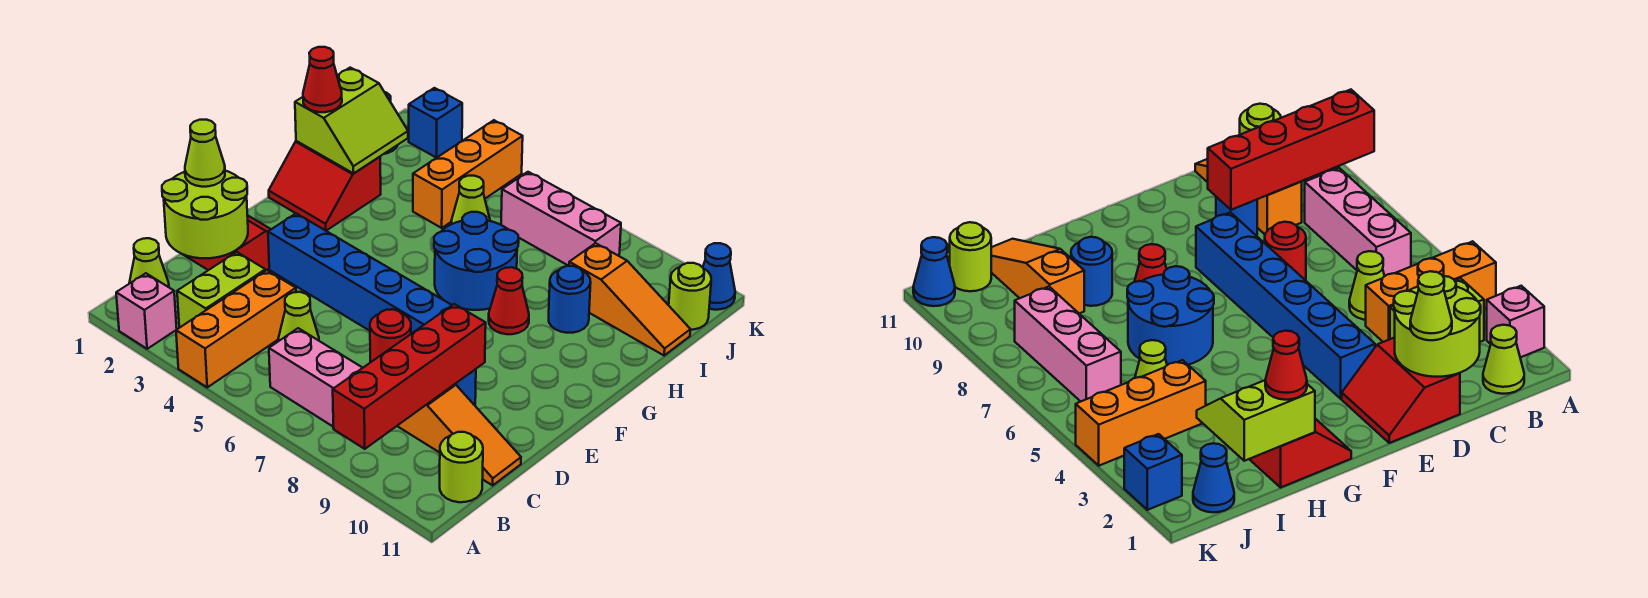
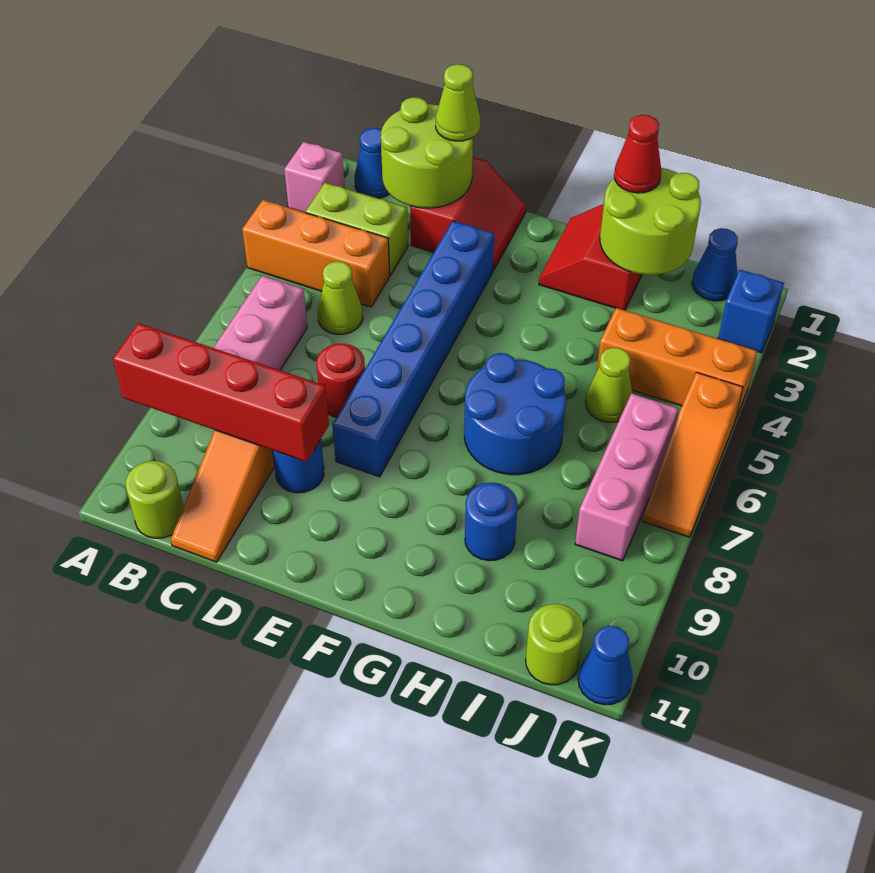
lime 1x1 cone [129,238,169,287] -> blue 1x1 cone [354,128,389,198]
red 1x1 cone [489,267,529,334] -> none
lime 2x2 slope [295,68,408,173] -> lime 2x2 round brick [600,168,701,275]
orange 1x3 slope [569,243,690,355] -> orange 1x3 slope moved to [642,372,743,537]

